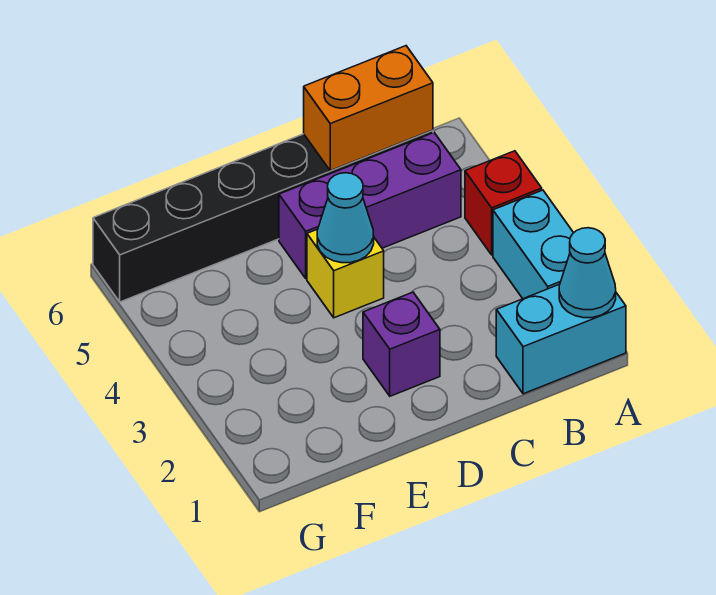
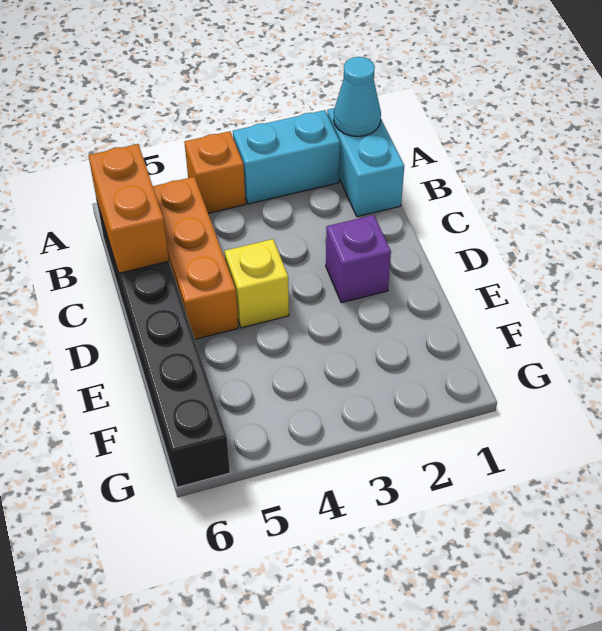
red 1x1 brick [465,151,542,255] -> orange 1x1 brick [185,131,246,213]
purple 1x3 brick [279,133,461,278] -> orange 1x3 brick [153,177,238,339]
cyan 1x1 cone [317,173,374,263] -> none

